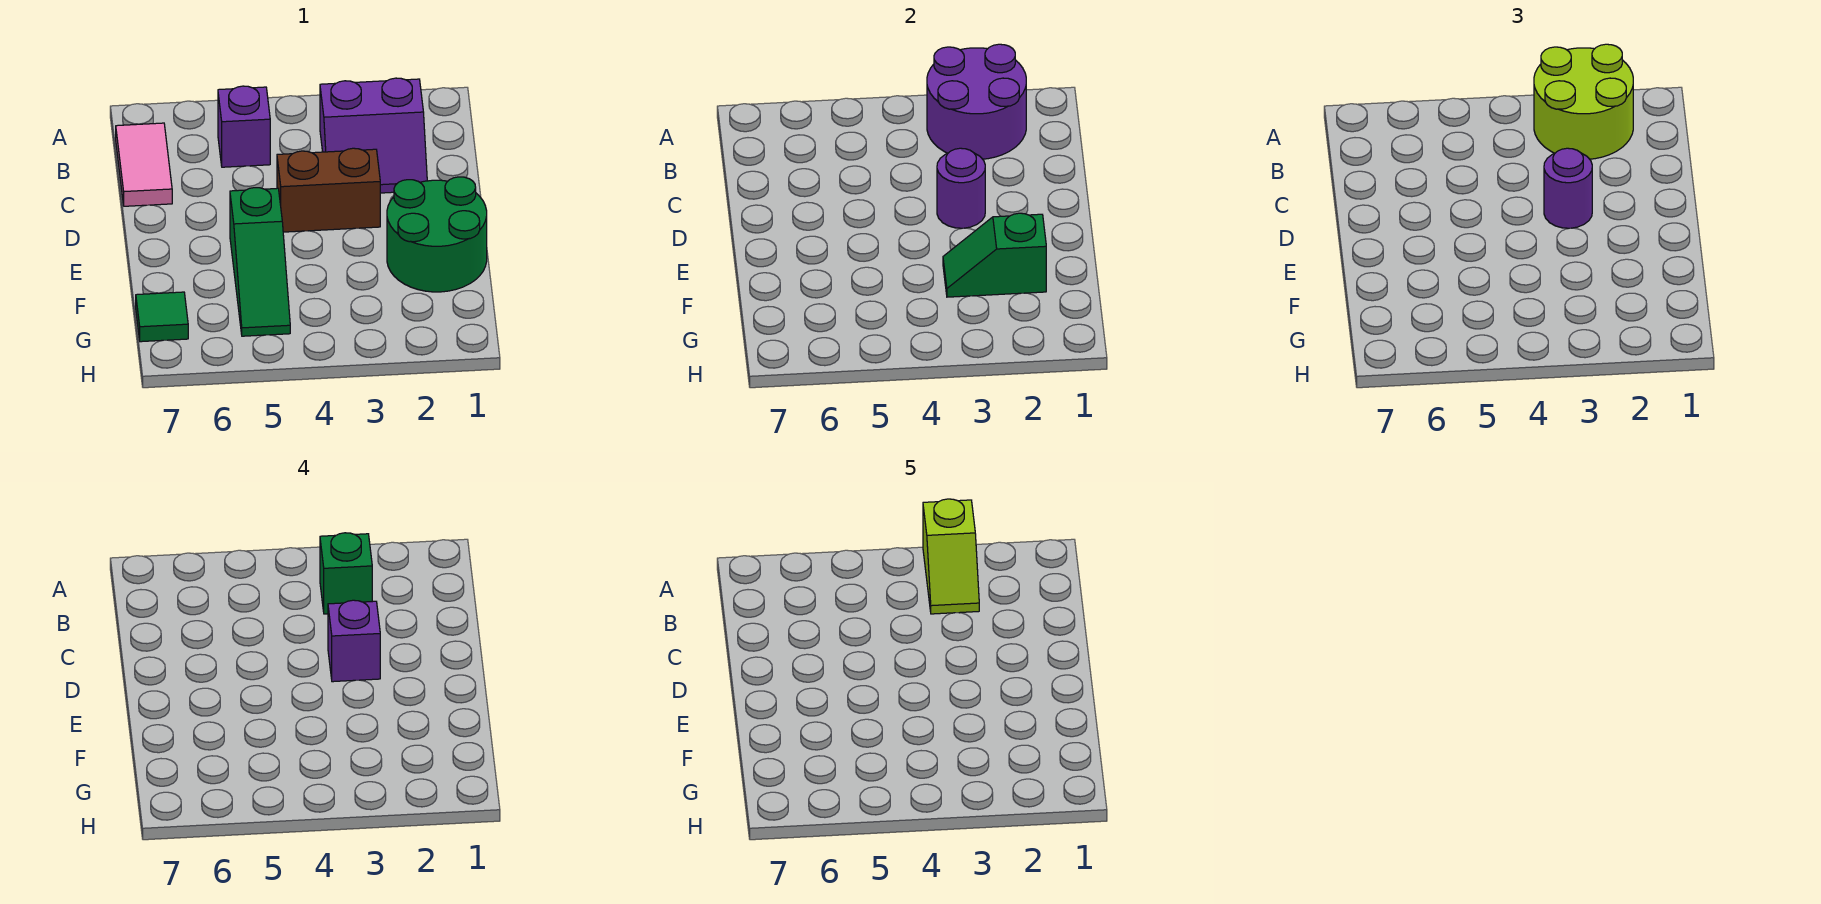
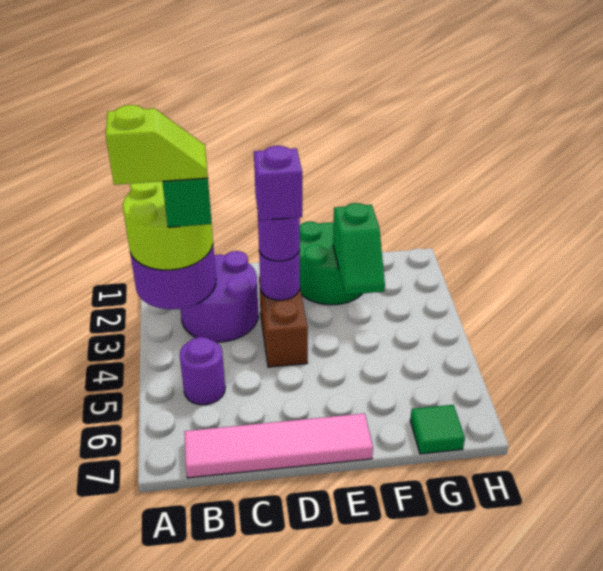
purple 2x2 slope [320,78,427,193] -> purple 2x2 round brick [180,251,258,342]
purple 1x1 brick [218,86,270,167] -> purple 1x1 round brick [180,337,225,405]
pink 1x2 tile [116,123,172,206] -> pink 1x4 tile [184,413,373,478]
green 1x3 slope [230,188,290,336] -> none

